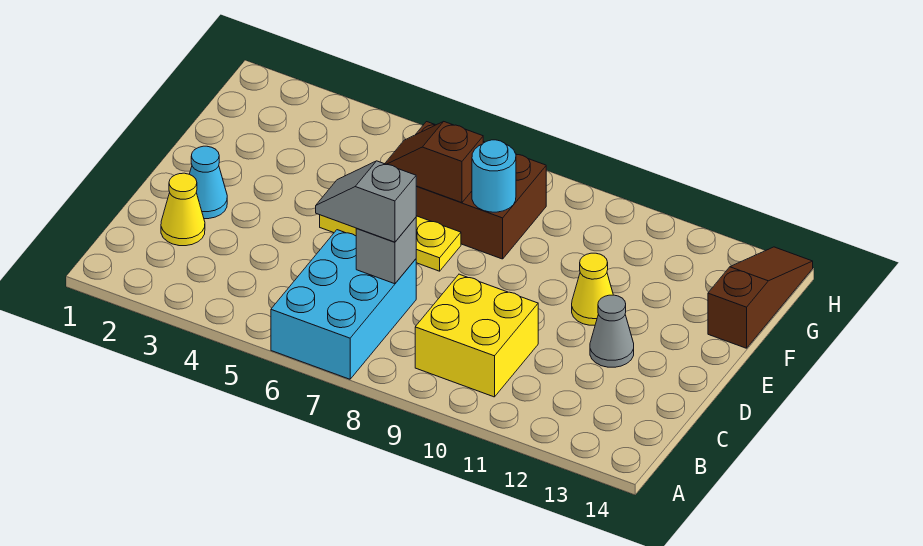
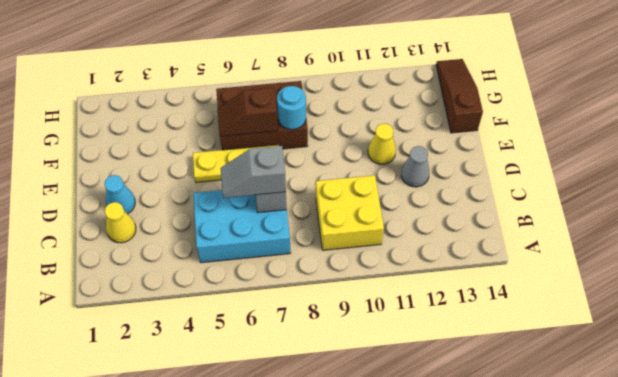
cyan 2x3 brick [271,230,416,379] -> cyan 2x3 brick turned to [193,190,291,263]

